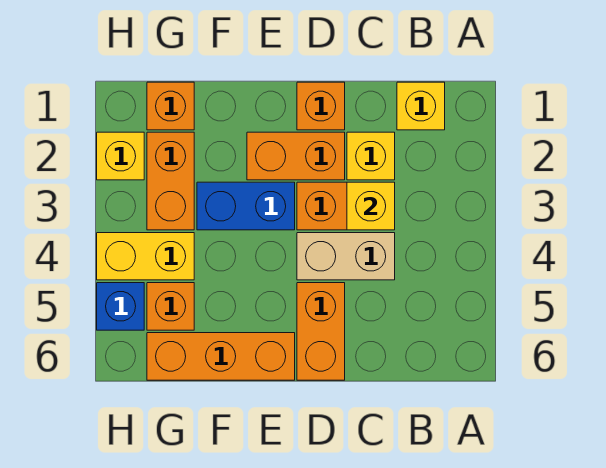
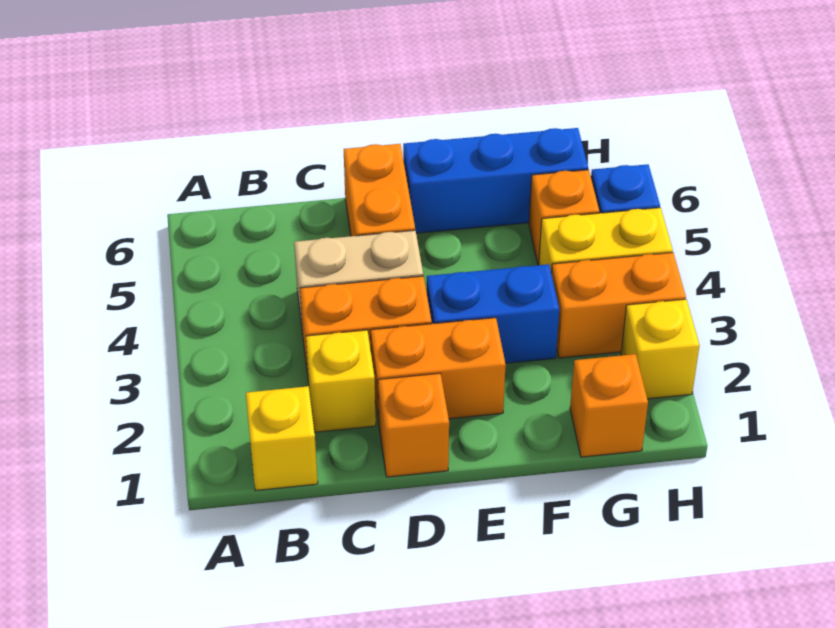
yellow 1x1 brick [347,182,395,230] -> none
orange 1x3 brick [147,333,295,380] -> blue 1x3 brick [403,128,588,233]
orange 1x2 brick [147,132,194,230] -> orange 1x2 brick turned to [551,253,686,358]

